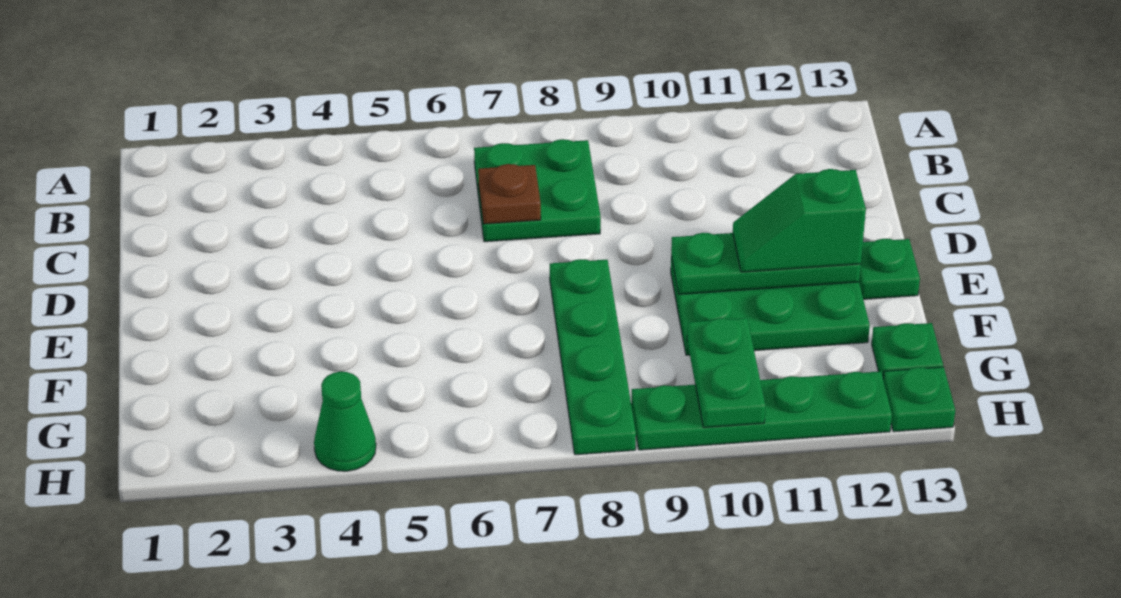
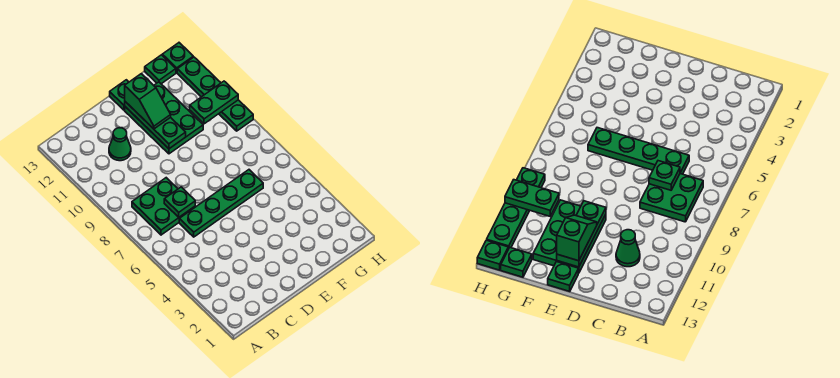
brown 1x1 plate [478,164,541,224] -> green 1x1 plate [164,187,195,217]
green 1x4 plate [550,259,636,455] -> green 1x4 plate moved to [179,170,263,237]
green 1x1 cone [314,372,376,471] -> green 1x1 cone moved to [109,128,131,161]

